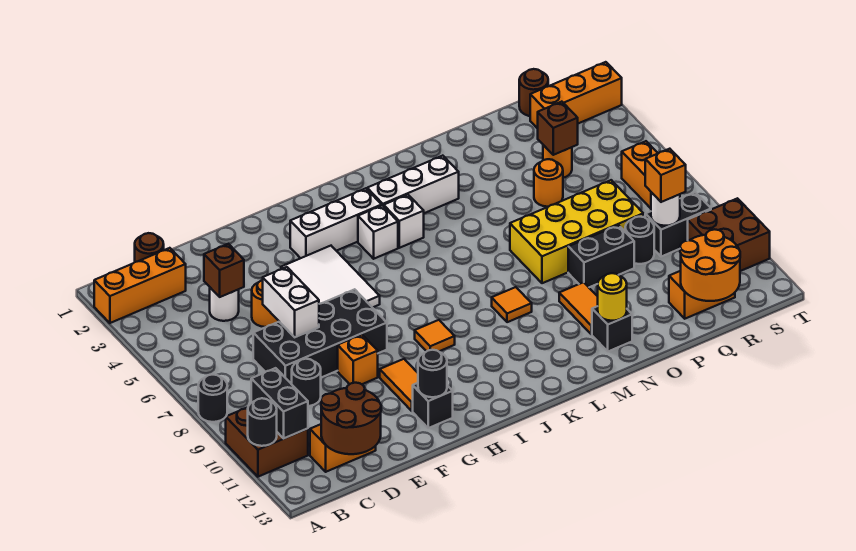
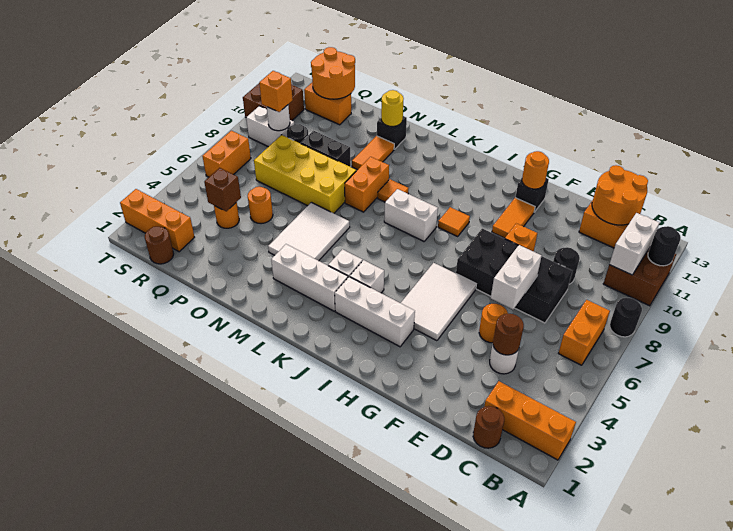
none -> orange 1x2 brick [558,300,610,365]
black 1x2 brick [251,368,308,439] -> white 1x2 brick [609,213,659,275]
brown 2x2 round brick [321,383,381,454] -> orange 2x2 round brick [592,165,648,225]
brown 1x1 brick [204,244,244,297] -> brown 1x1 round brick [493,314,524,355]
black 1x1 round brick [418,350,447,397] -> orange 1x1 round brick [522,151,549,189]
none -> white 1x2 brick [384,189,438,241]
none -> white 2x3 tile [268,202,350,261]
none -> orange 1x2 brick [345,157,389,212]
black 1x2 brick [645,192,711,257] -> white 1x2 brick [246,106,294,147]

